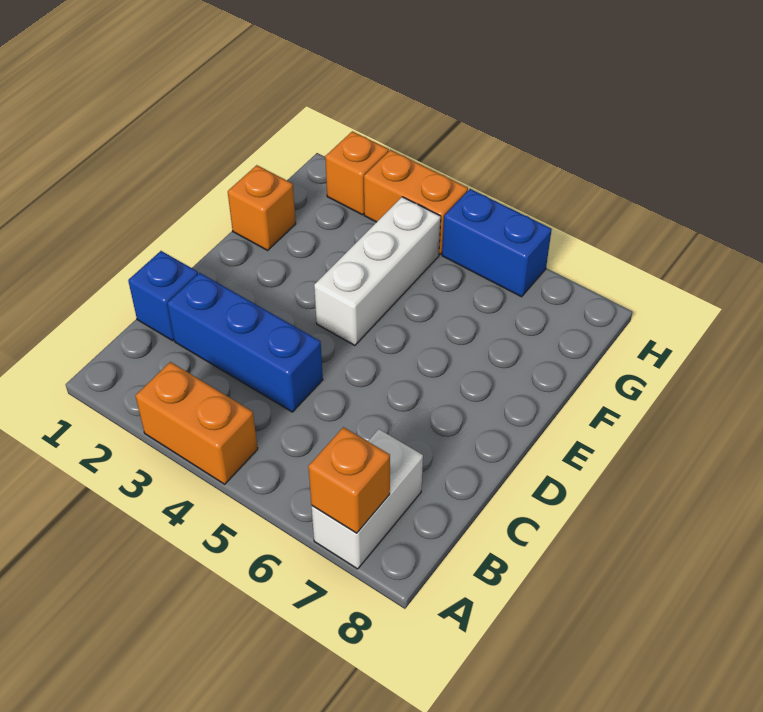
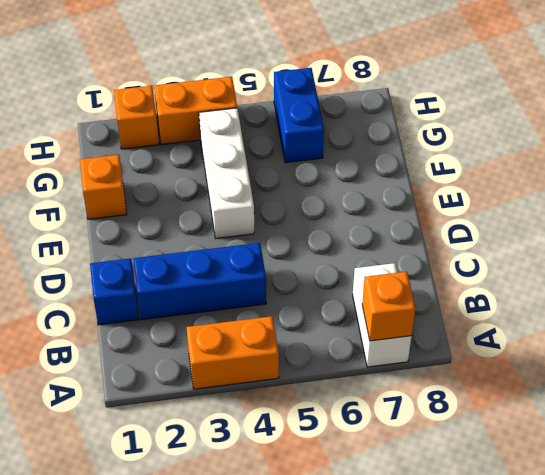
blue 1x2 brick [442,189,552,297] -> blue 1x2 brick turned to [274,68,324,163]

